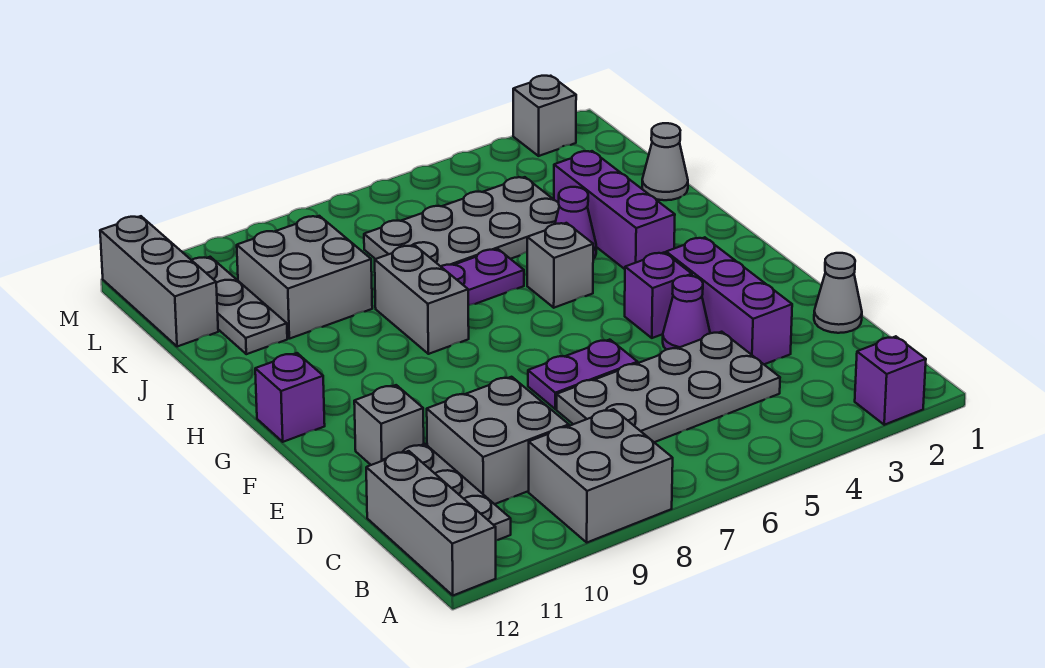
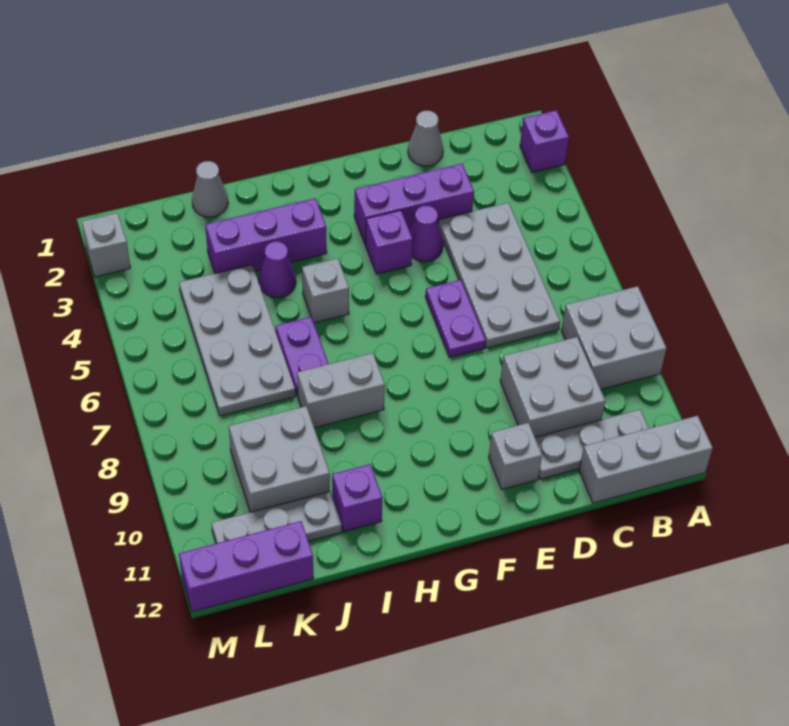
purple 1x1 brick [255,353,325,442] -> purple 1x1 brick moved to [332,464,382,532]
grey 1x3 brick [100,216,218,347] -> purple 1x3 brick [179,521,313,612]

